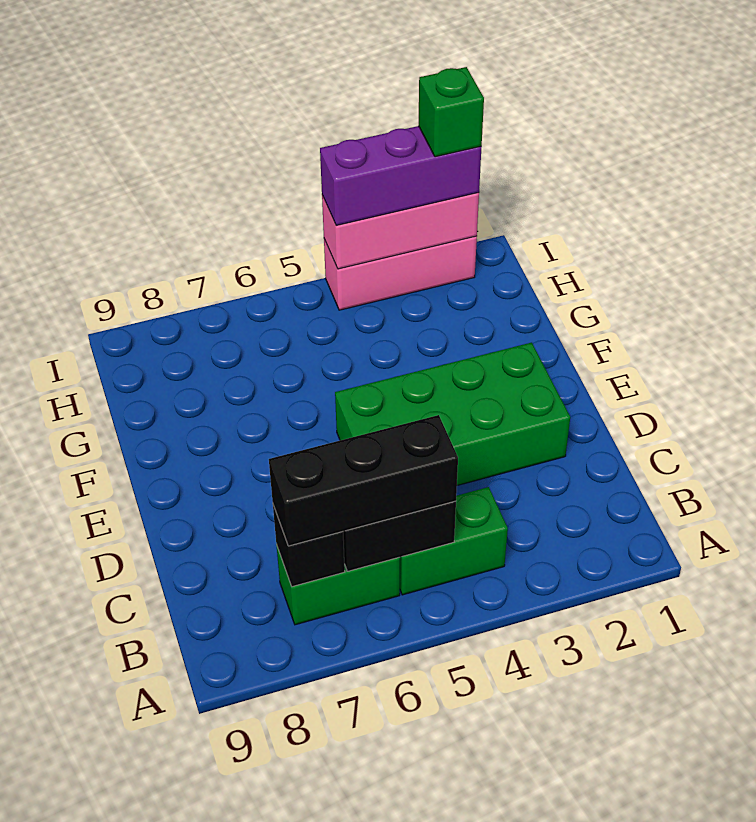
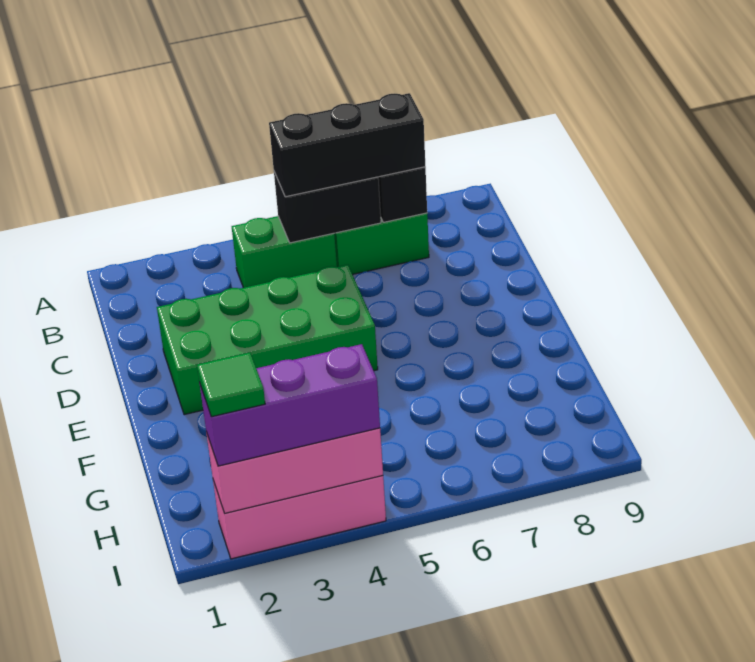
green 1x1 brick [418,67,484,157] -> green 1x1 tile [197,352,265,417]

